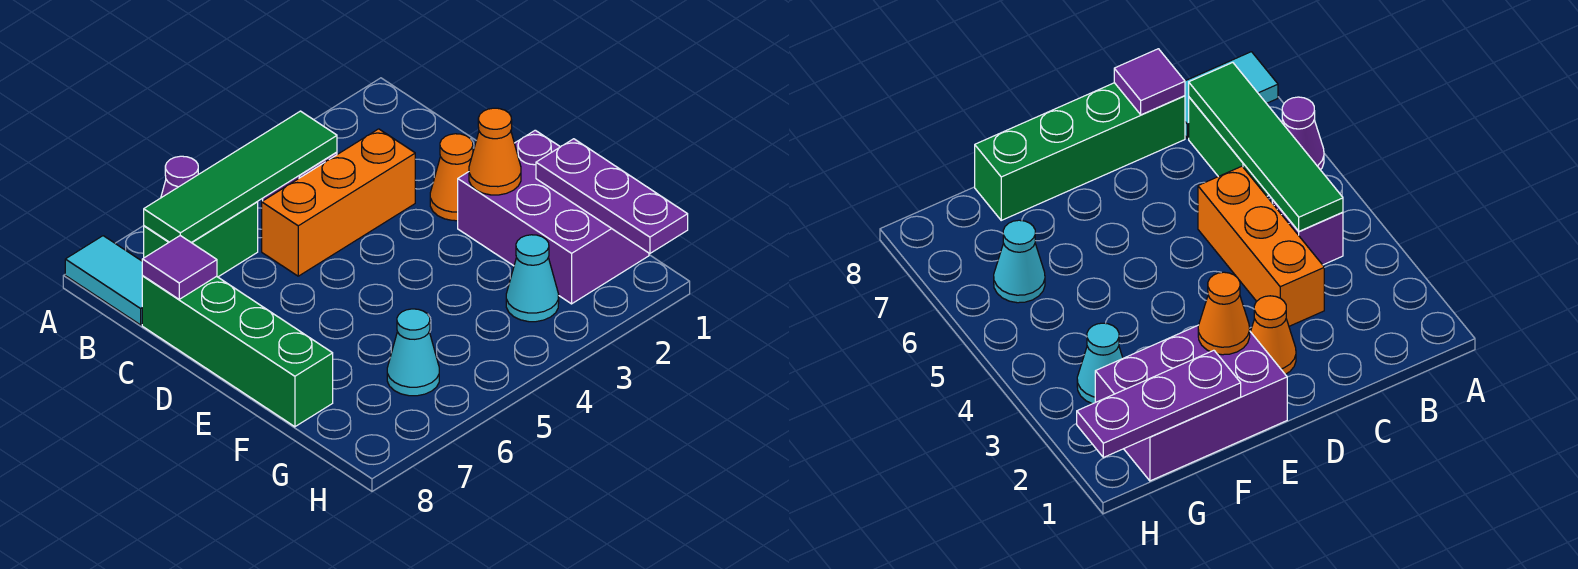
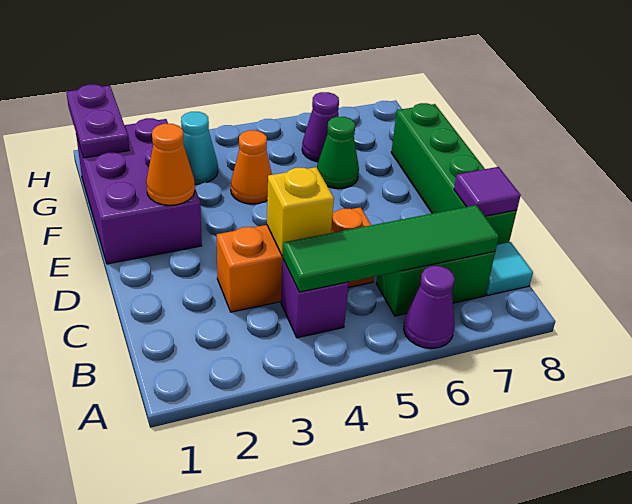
cyan 1x2 tile [65,236,143,325] -> cyan 1x1 tile [486,242,533,296]
none -> yellow 1x1 brick [267,167,334,256]
orange 1x1 cone [430,134,473,221] -> orange 1x1 cone moved to [231,130,272,204]
purple 1x3 plate [536,139,688,254] -> purple 1x2 plate [66,84,129,158]
none -> green 1x1 cone [317,117,359,189]
cyan 1x1 cone [387,309,439,396] -> purple 1x1 cone [302,92,339,162]

